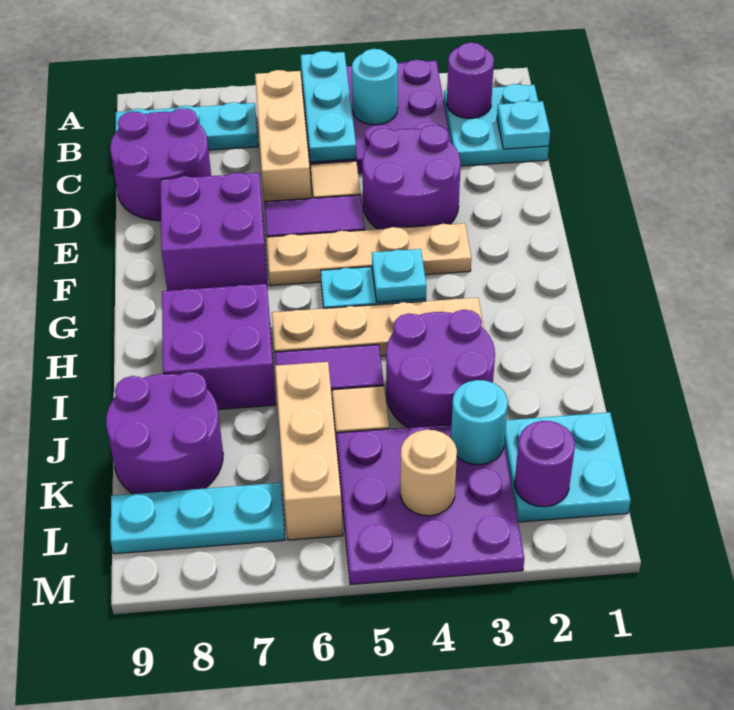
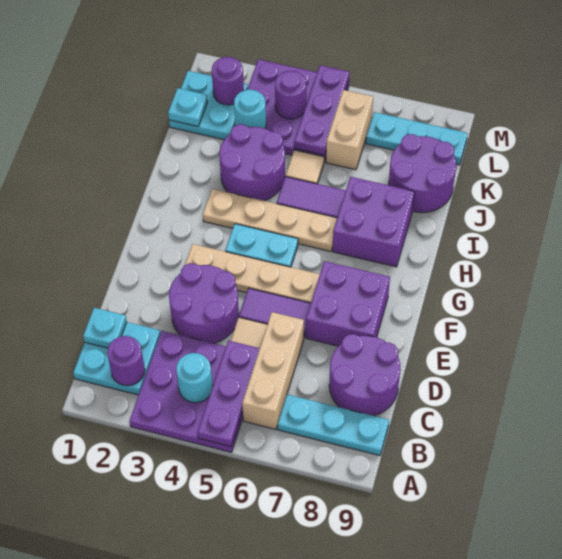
cyan 1x3 plate [301,51,356,162] -> purple 1x3 plate [198,341,260,446]
cyan 1x1 plate [372,249,426,302] -> cyan 1x1 plate moved to [168,88,208,127]
tan 1x3 brick [275,362,343,540] -> tan 1x2 brick [326,90,373,170]
none -> purple 1x3 plate [294,65,349,155]
tan 1x1 round brick [400,430,457,516] -> purple 1x1 round brick [275,71,306,119]

